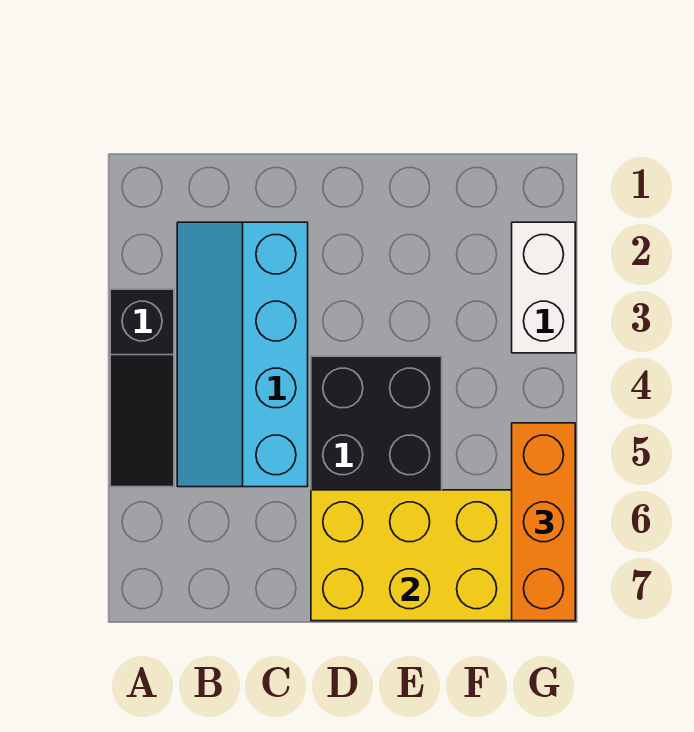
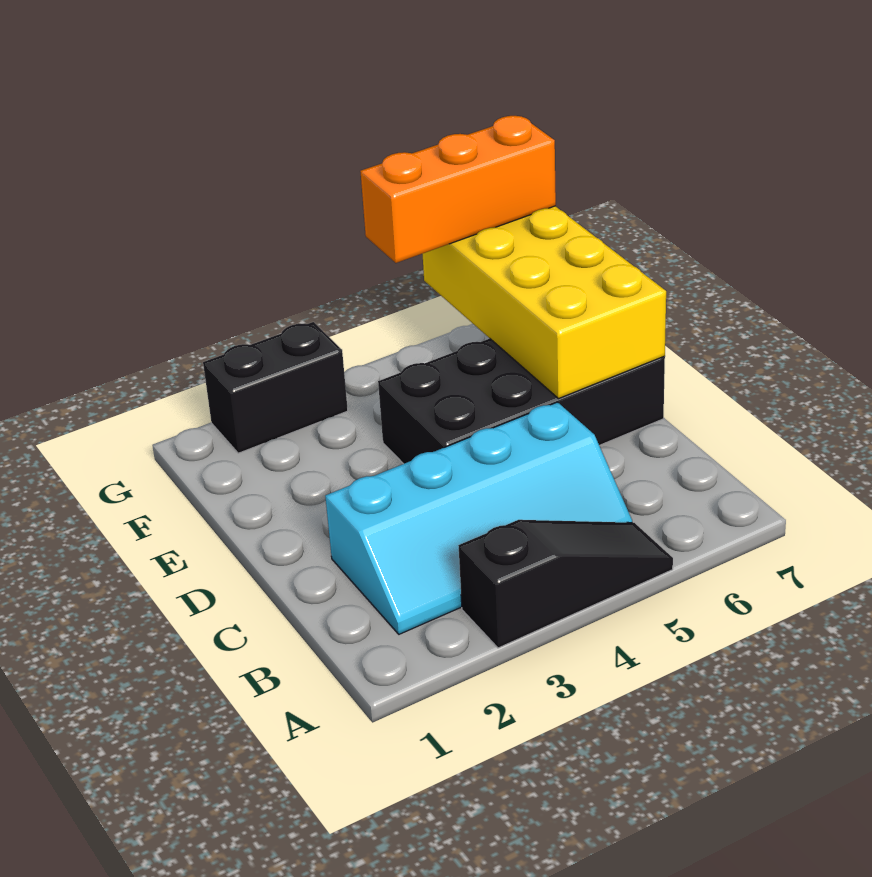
white 1x2 brick [512,222,575,353] -> black 1x2 brick [203,322,348,453]

